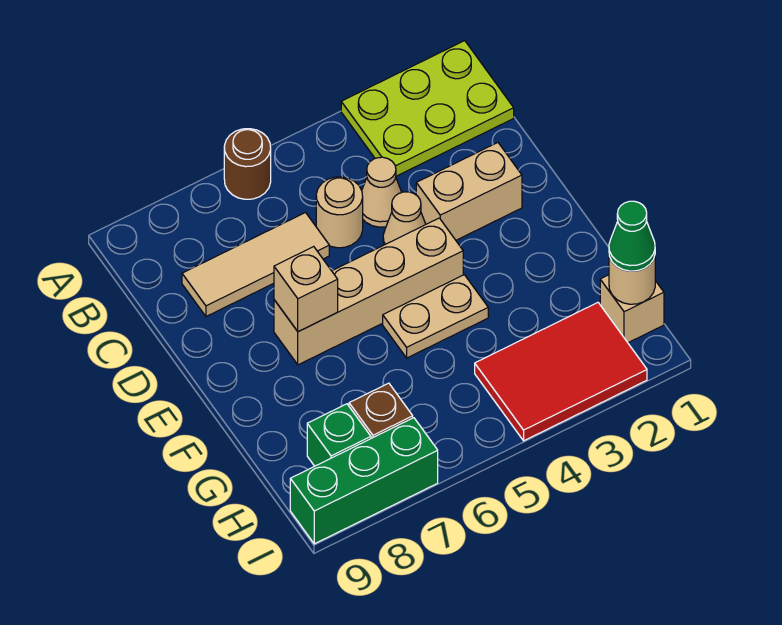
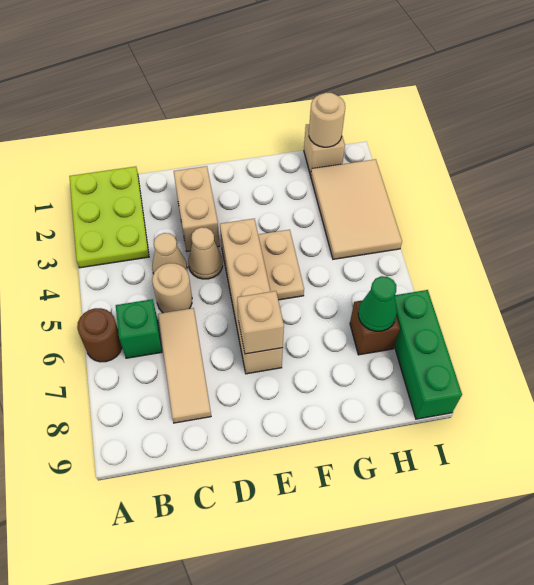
green 1x1 cone [609,201,655,271] -> green 1x1 cone moved to [358,276,397,331]
red 2x3 tile [475,303,647,441] -> tan 2x3 tile [311,159,402,259]
green 1x1 brick [307,404,371,466] -> green 1x1 brick moved to [116,299,162,358]

